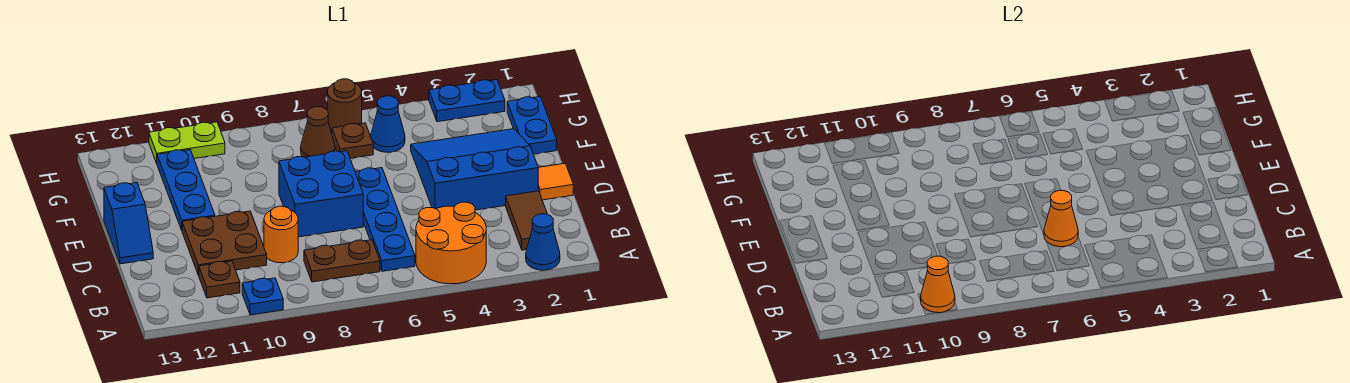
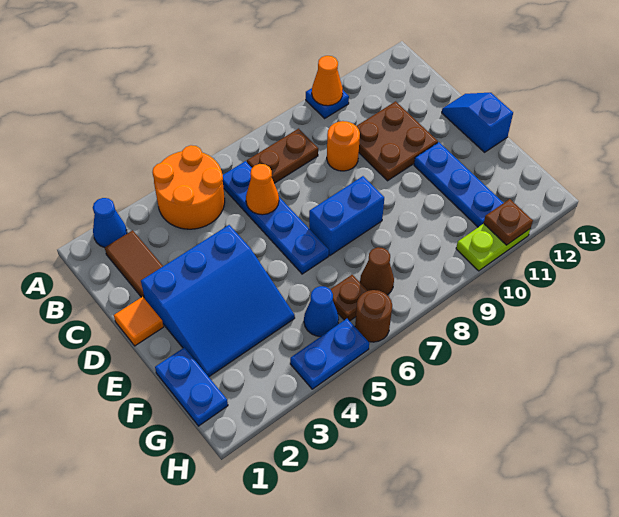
brown 1x1 plate [199,261,240,298] -> brown 1x1 plate moved to [484,199,533,245]
blue 2x2 brick [279,151,363,237] -> blue 1x2 brick [309,176,384,256]
blue 1x2 plate [429,80,505,122] -> blue 1x2 plate moved to [290,319,369,389]

